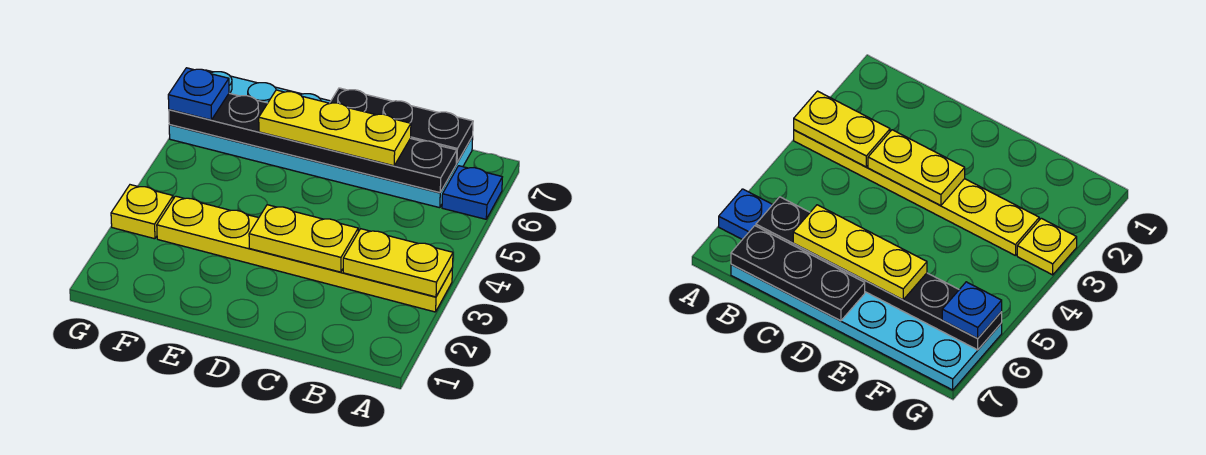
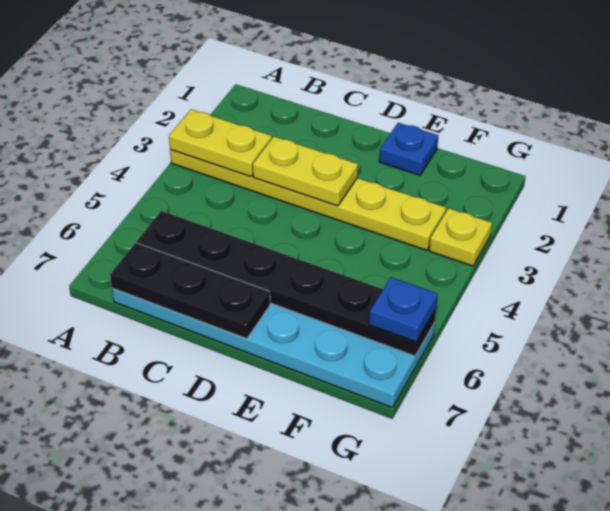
blue 1x1 plate [442,166,502,219] -> blue 1x1 plate moved to [379,123,438,175]
yellow 1x3 plate [259,90,411,166] -> none

